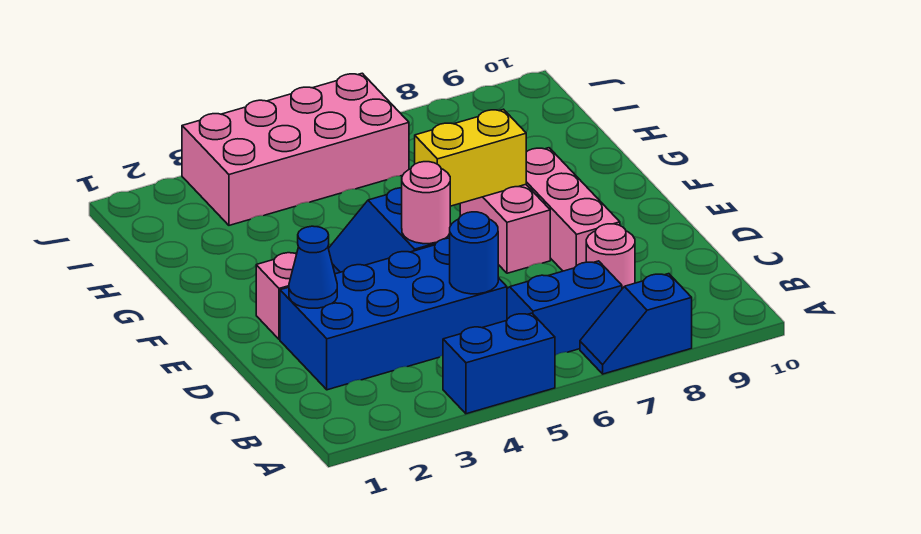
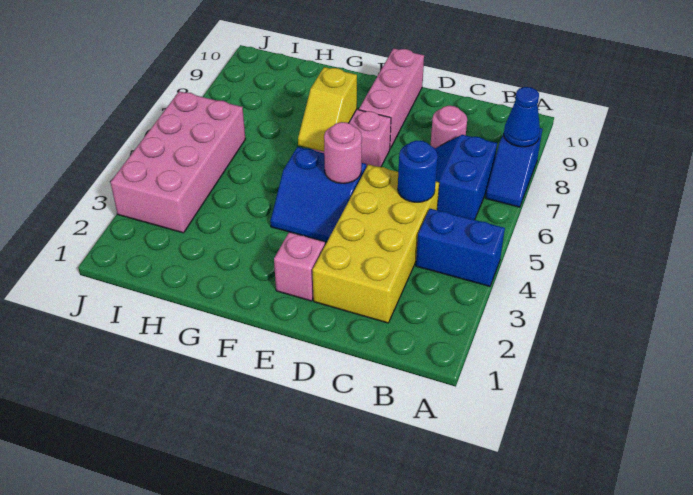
blue 1x2 brick [443,313,555,414] -> blue 1x2 brick turned to [416,209,505,286]
blue 2x4 brick [280,238,507,390] -> yellow 2x4 brick [312,164,439,323]
blue 1x1 cone [289,226,337,308] -> blue 1x1 cone moved to [504,87,540,147]
pink 1x3 brick [526,148,620,271] -> pink 1x3 brick turned to [359,48,424,148]
yellow 1x2 brick [415,109,526,206] -> yellow 1x2 slope [298,67,357,152]

